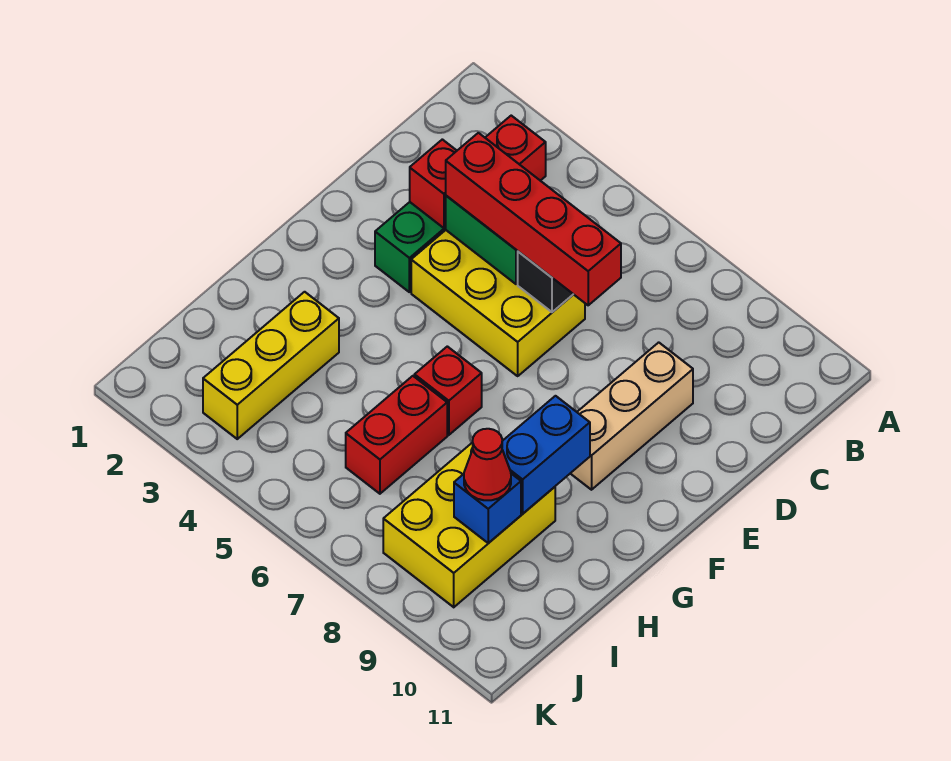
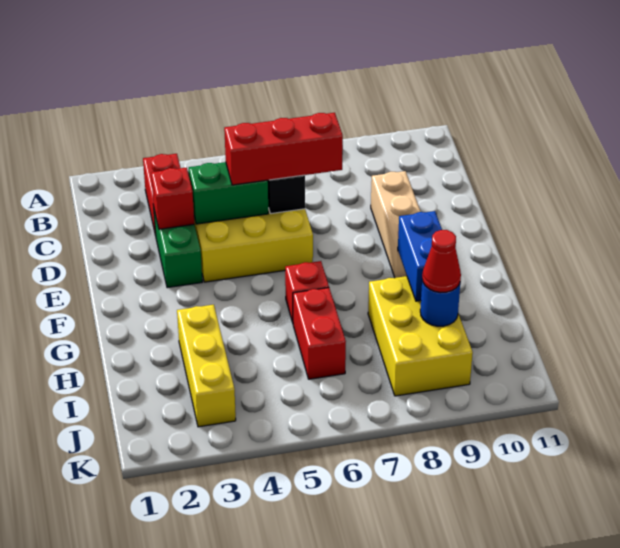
red 1x4 brick [446,133,621,305] -> red 1x3 brick [224,113,343,185]
blue 1x1 brick [454,474,521,543] -> blue 1x1 round brick [420,280,460,326]

